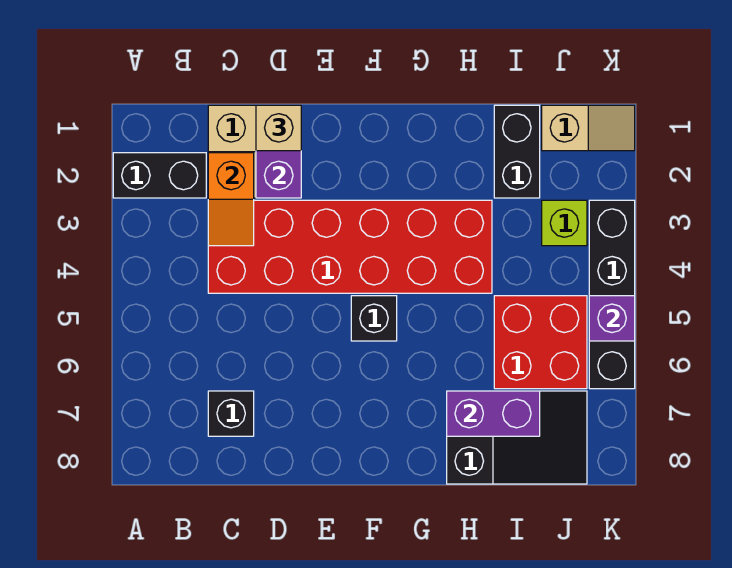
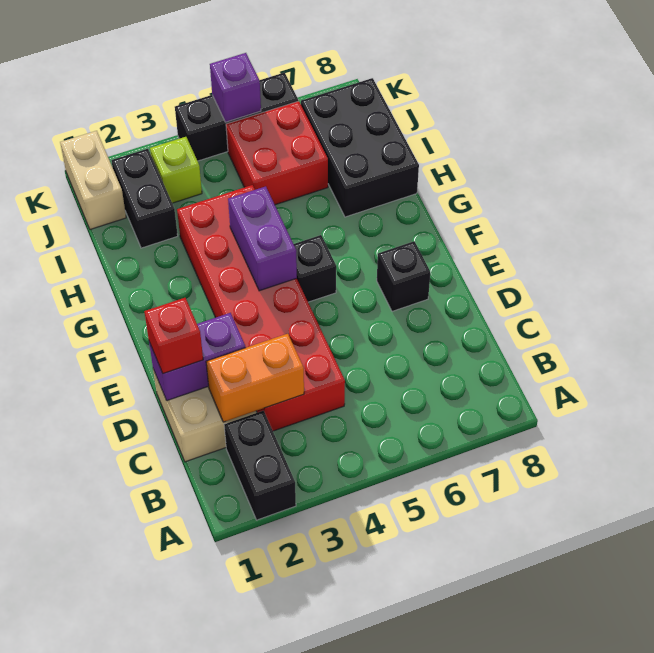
orange 1x2 slope [208,153,254,246] -> orange 1x2 brick [206,334,304,422]
black 1x1 brick [208,391,254,436] -> black 1x1 brick moved to [377,241,430,311]
tan 1x1 brick [256,105,301,151] -> red 1x1 brick [144,298,203,374]
black 2x3 slope [447,391,587,484] -> black 2x3 brick [301,78,419,217]
purple 1x2 brick [447,391,540,436] -> purple 1x2 brick moved to [228,186,297,291]
black 1x2 brick [494,105,540,198] -> black 1x2 brick turned to [111,149,178,248]
tan 1x2 slope [542,105,635,151] -> tan 1x2 brick [60,131,126,229]
black 1x4 brick [589,200,635,389] -> black 1x3 brick [175,73,298,161]

